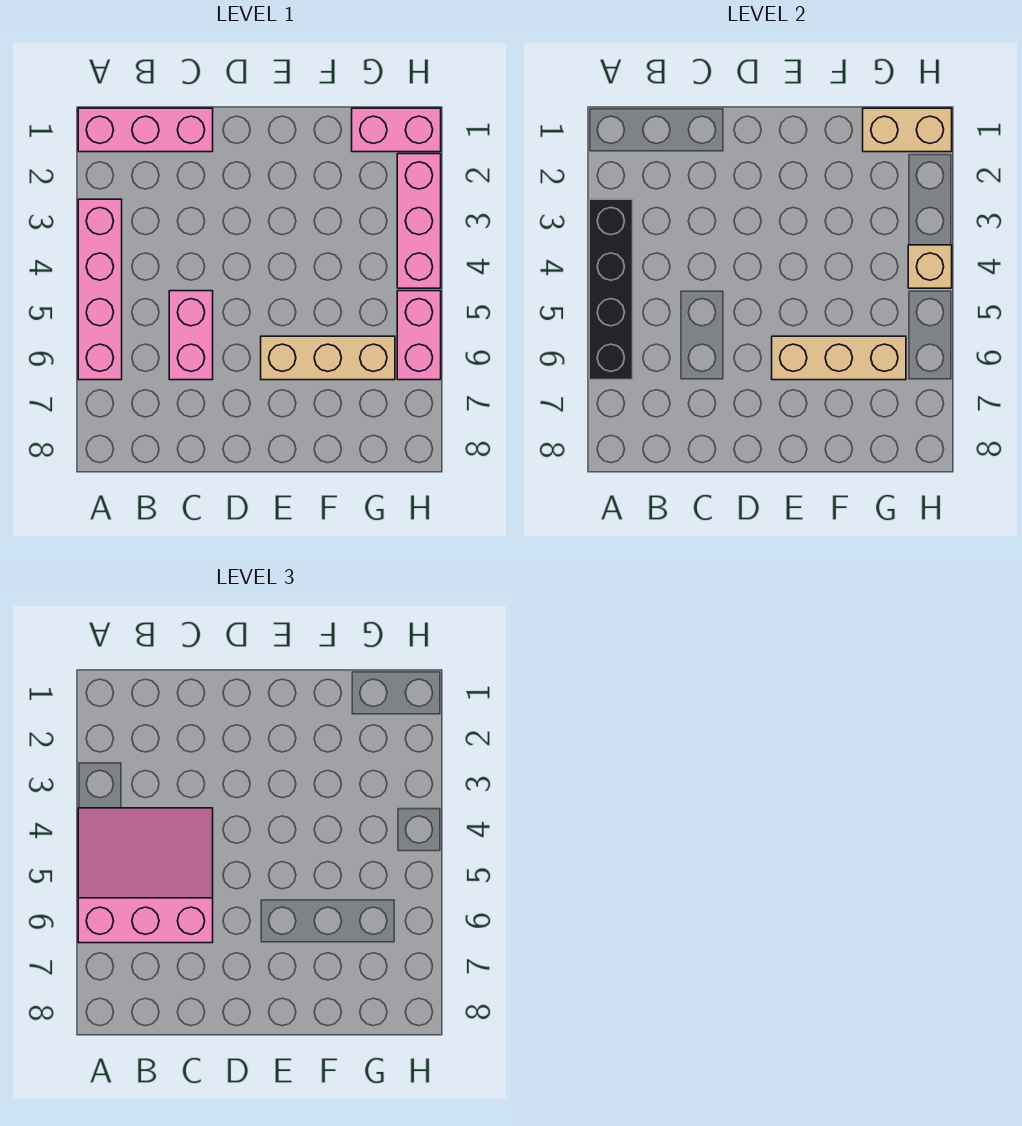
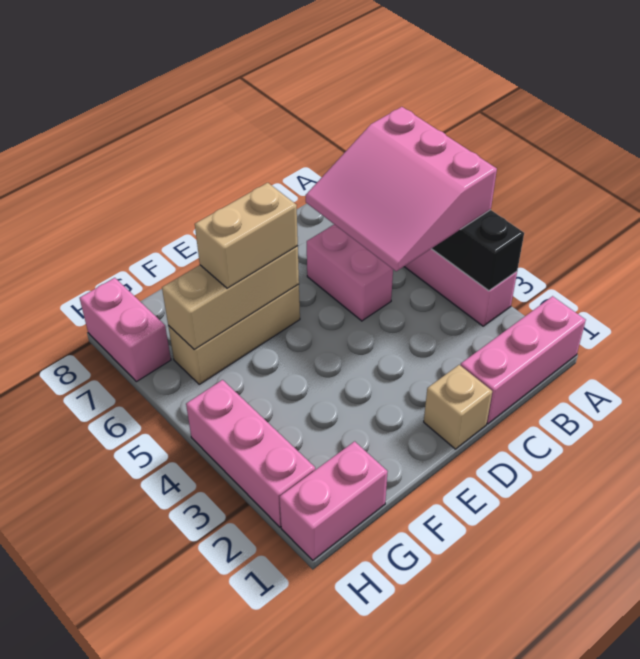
pink 3x3 slope [78,808,213,943] -> pink 3x3 slope turned to [306,107,497,271]
tan 1x2 brick [863,108,952,152] -> tan 1x2 brick moved to [195,183,298,288]
tan 1x1 brick [908,245,952,288] -> tan 1x1 brick moved to [424,365,492,449]
pink 1x2 brick [397,291,441,380] -> pink 1x2 brick moved to [80,278,171,382]

